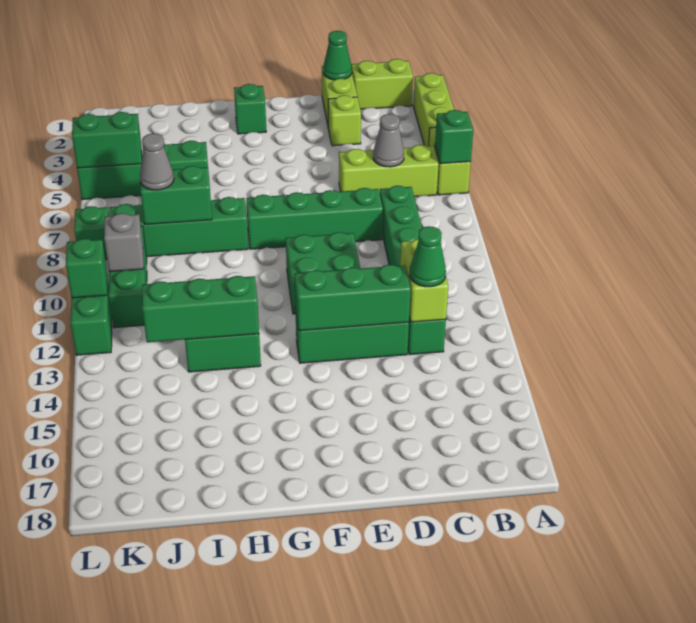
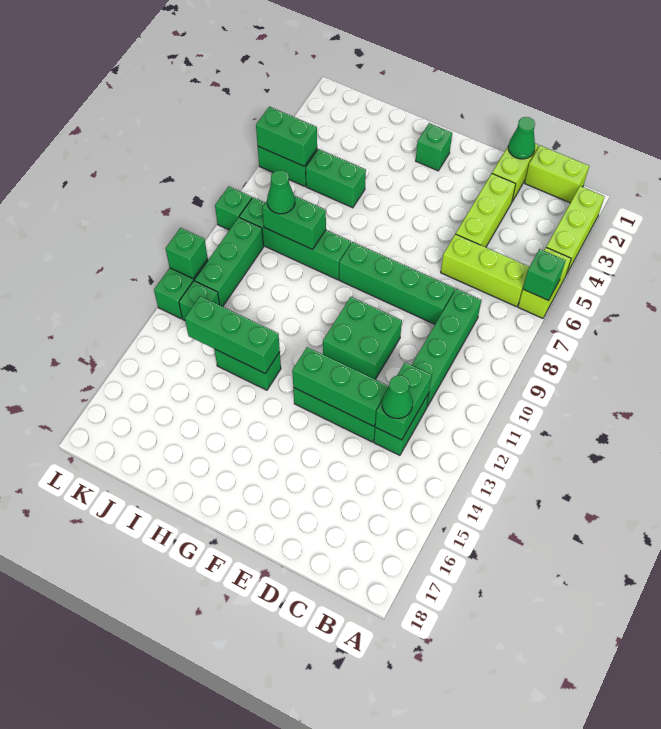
grey 1x1 cone [373,114,404,167] -> none
lime 1x2 brick [400,239,448,322] -> green 1x2 brick [375,362,432,440]
lime 1x1 brick [328,95,361,146] -> lime 1x3 brick [456,174,516,247]
grey 1x1 cone [140,133,174,190] -> green 1x1 cone [267,170,295,214]
grey 1x1 brick [104,213,144,272] -> none
none -> green 1x1 brick [179,281,220,320]

